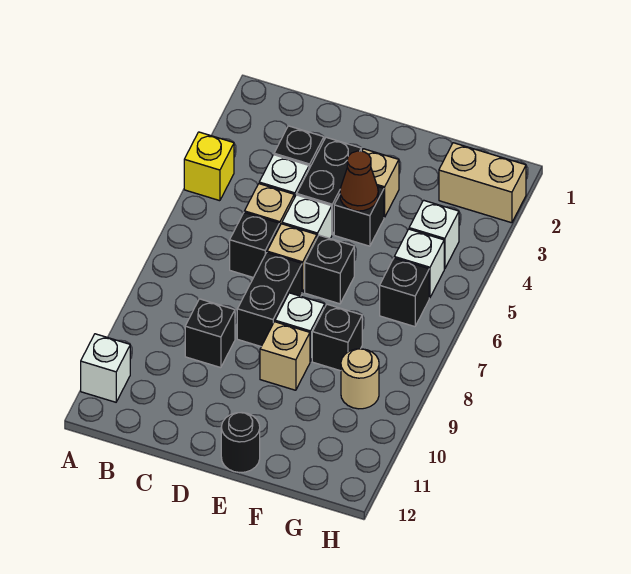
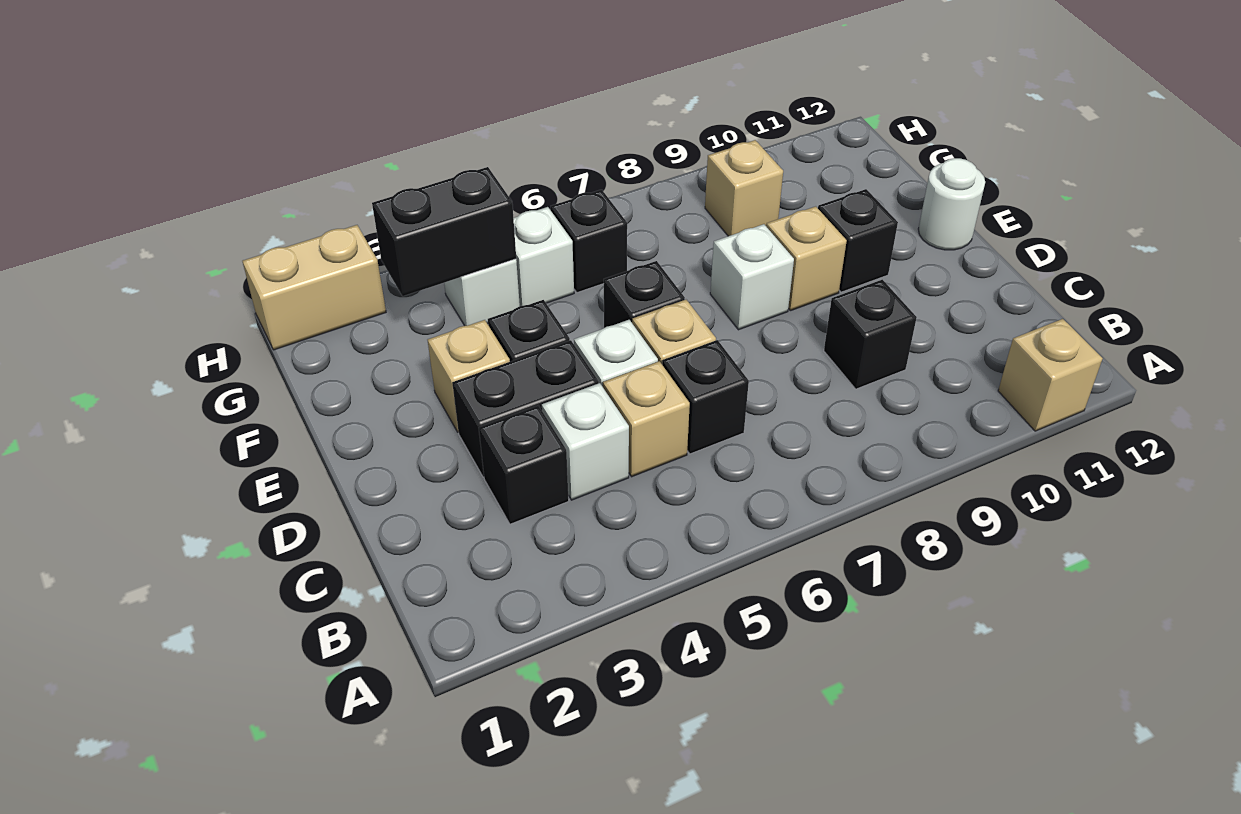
yellow 1x1 brick [184,132,234,201] -> none
white 1x1 brick [81,334,130,402] -> tan 1x1 brick [998,319,1103,431]
black 1x2 brick [237,253,302,346] -> black 1x2 brick moved to [372,167,516,296]
brown 1x1 cone [340,151,378,211] -> none
black 1x1 round brick [221,413,260,473] -> white 1x1 round brick [918,158,985,250]
black 1x1 brick [312,304,362,371] -> black 1x1 brick moved to [818,189,898,292]
tan 1x2 brick [439,143,526,223] -> tan 1x2 brick turned to [242,225,386,350]
tan 1x1 round brick [341,349,379,409] -> tan 1x1 brick [705,140,783,236]

